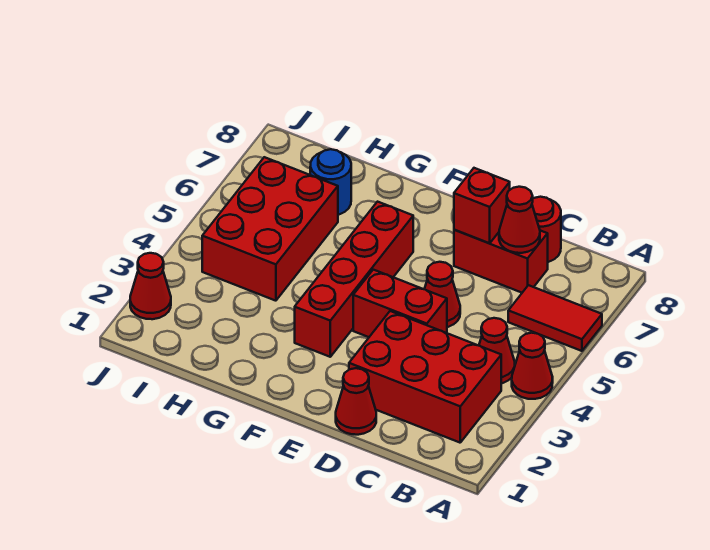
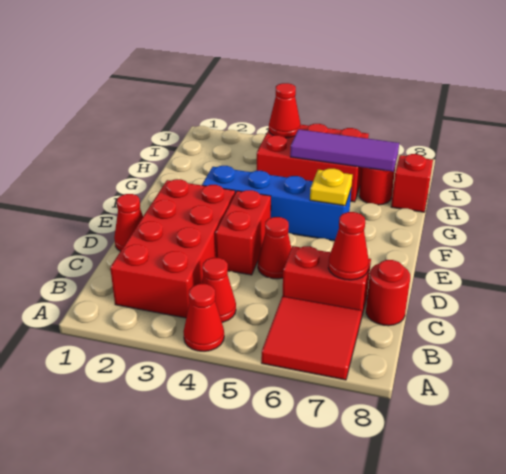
red 1x2 tile [508,285,602,351] -> red 2x2 tile [261,296,362,380]
red 2x3 brick [349,311,501,443] -> red 2x4 brick [110,179,235,318]
red 1x2 brick [454,230,548,293] -> red 1x2 brick turned to [283,246,371,319]
red 1x1 brick [454,168,510,243] -> red 1x1 brick moved to [391,154,433,212]
red 1x4 brick [295,202,413,357] -> blue 1x4 brick [202,166,351,241]
none -> yellow 1x1 plate [310,169,352,206]
none -> purple 1x3 tile [290,129,399,172]
blue 1x1 round brick [310,149,351,215] -> red 1x1 round brick [359,165,396,205]
red 1x1 cone [130,253,171,319] -> red 1x1 cone moved to [269,83,301,138]

